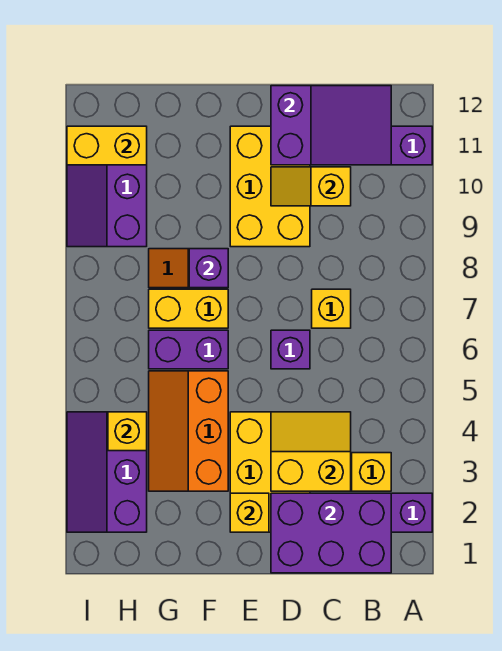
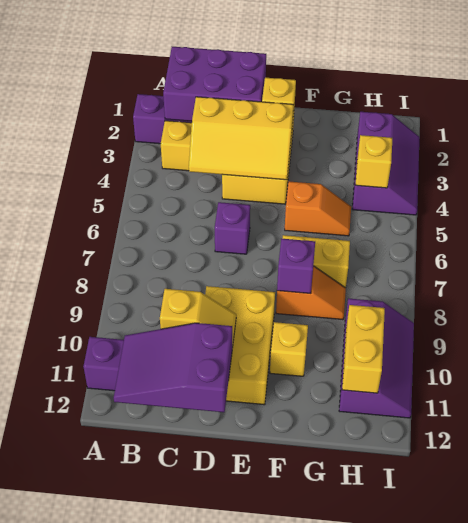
yellow 2x2 slope [271,412,351,491] -> yellow 2x3 slope [189,97,294,180]
yellow 1x1 brick [312,289,351,328] -> yellow 1x1 brick moved to [270,322,308,376]
orange 2x3 slope [149,371,228,491] -> orange 1x2 slope [285,181,351,236]
purple 1x2 brick [149,330,228,369] -> none
yellow 1x2 brick [67,126,147,165] -> yellow 1x2 brick turned to [342,305,385,393]

